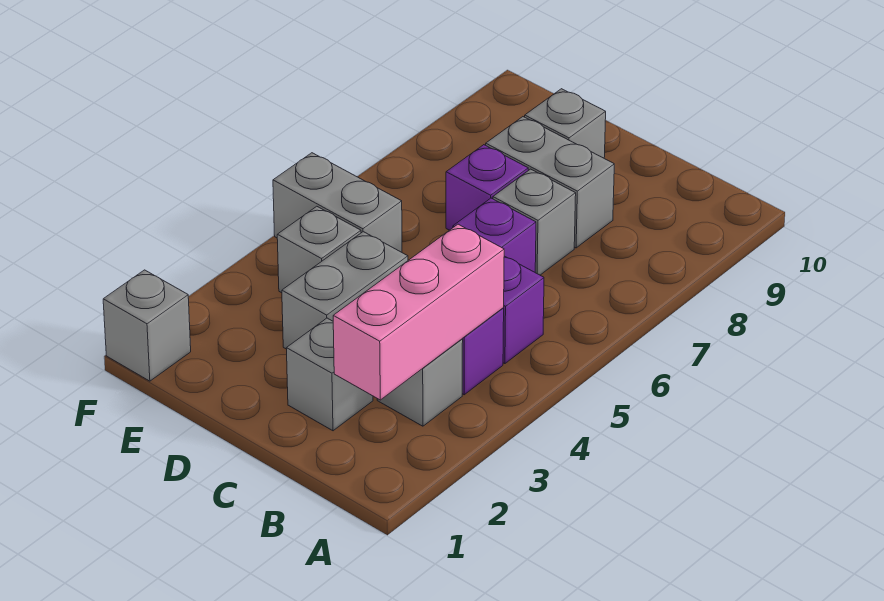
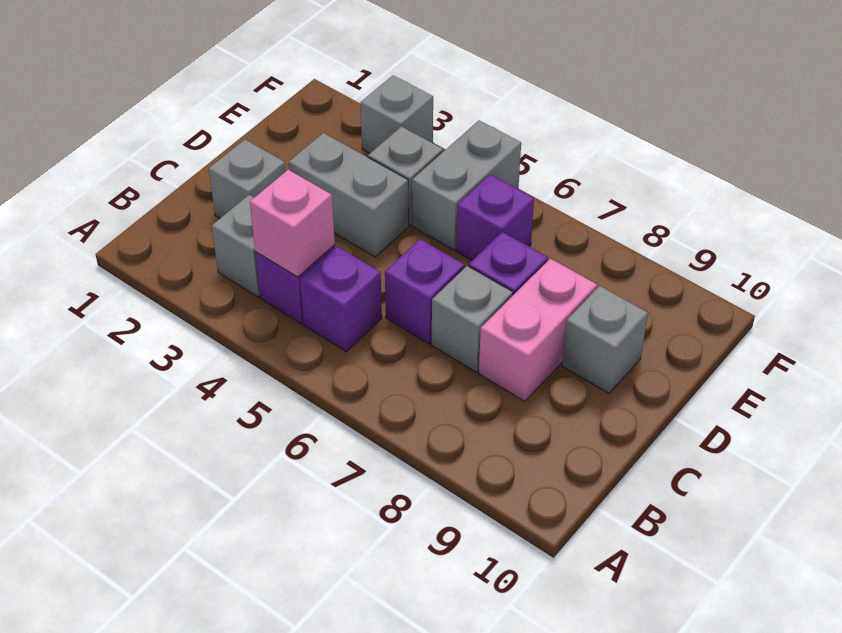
pink 1x3 brick [333,224,504,400] -> pink 1x1 brick [250,170,335,277]
grey 1x2 brick [486,117,614,248] -> pink 1x2 brick [479,259,597,401]
none -> purple 1x1 brick [456,174,534,260]
grey 1x1 brick [103,270,191,381] -> grey 1x1 brick moved to [360,75,433,154]

